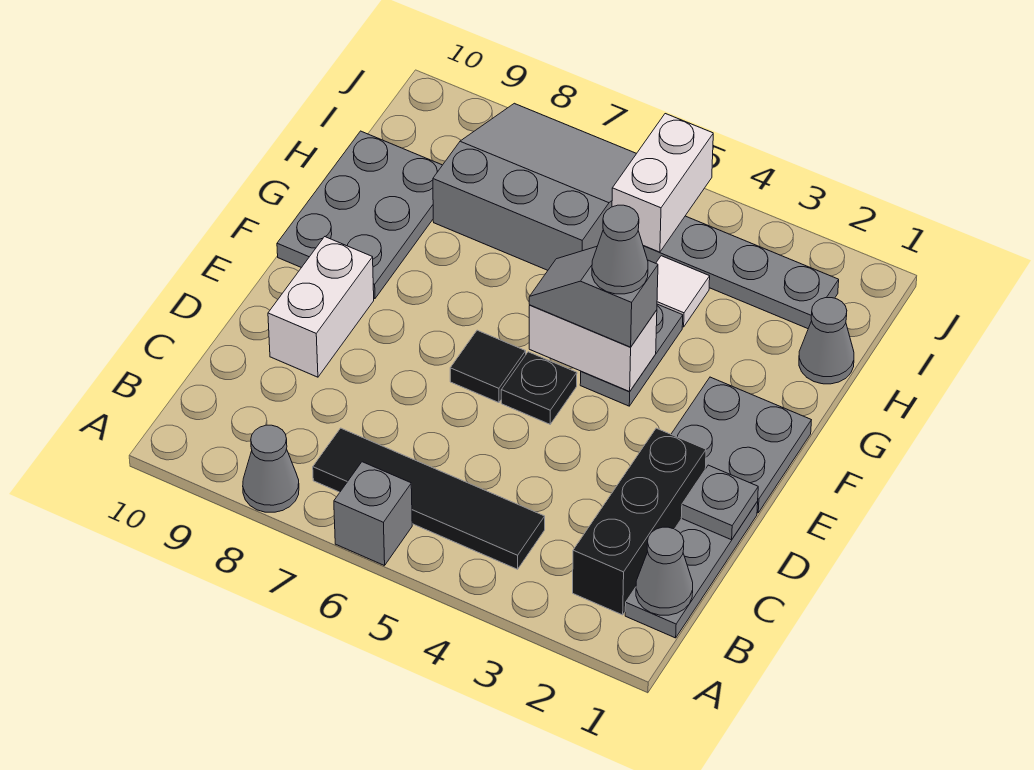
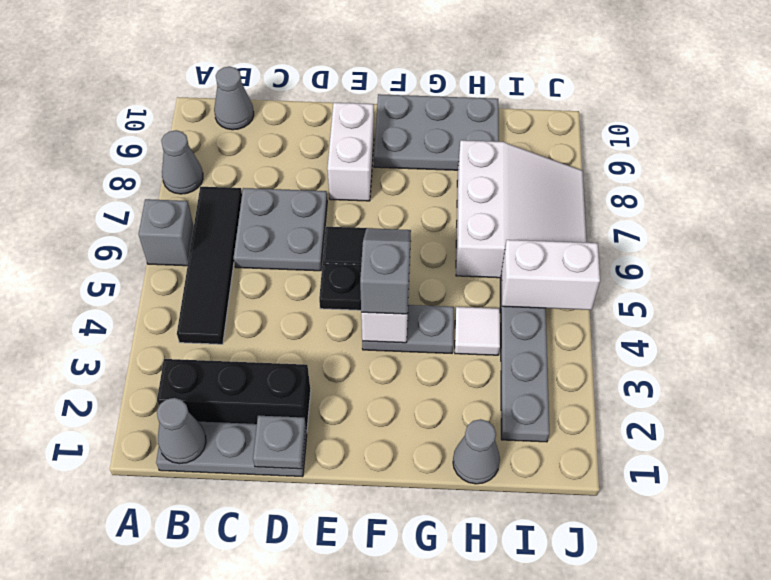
white 1x2 brick [268,237,374,377] -> white 1x2 brick turned to [327,103,374,201]
grey 2x2 plate [671,377,811,513] -> grey 2x2 plate moved to [234,188,327,271]
grey 1x1 cone [592,205,648,294] -> grey 1x1 cone moved to [214,67,254,130]
grey 3x3 slope [433,103,637,270] -> white 3x3 slope [456,140,587,278]

